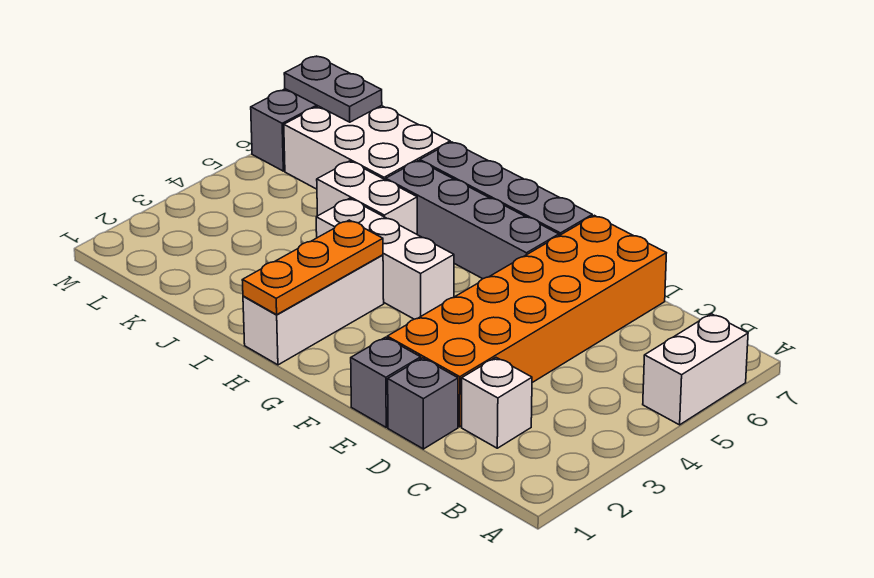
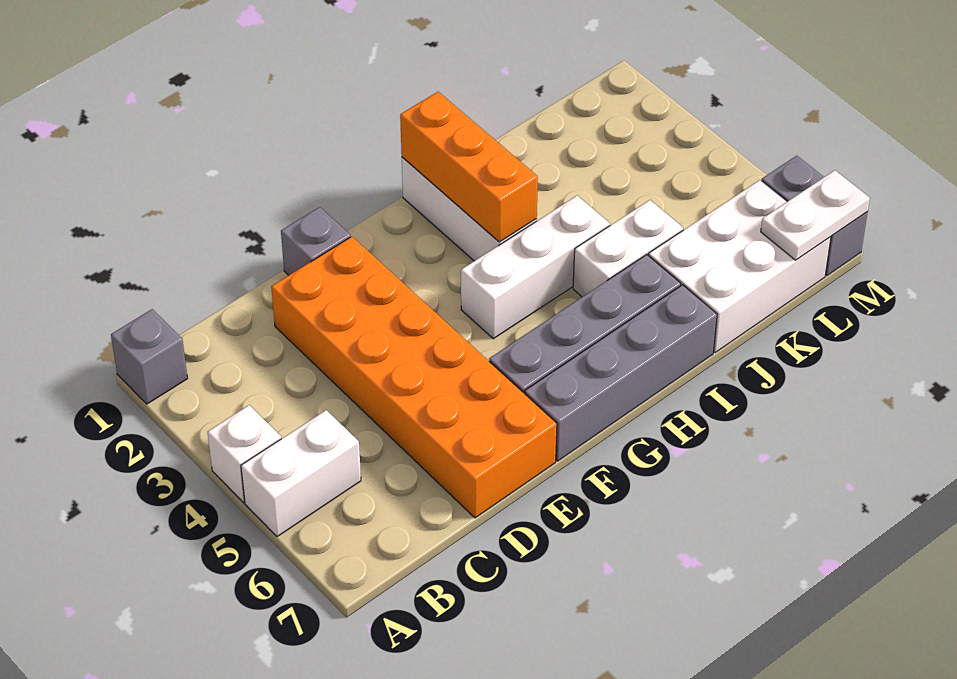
white 1x2 brick [643,314,748,425] -> white 1x2 brick turned to [241,410,361,537]
white 1x1 brick [462,358,532,448] -> white 1x1 brick moved to [208,405,281,503]
grey 1x1 brick [388,358,458,449] -> grey 1x1 brick moved to [111,309,187,404]
orange 1x3 plate [242,220,383,315] -> orange 1x3 brick [400,92,538,242]
grey 1x2 plate [284,56,382,122] -> white 1x2 plate [761,170,870,260]

